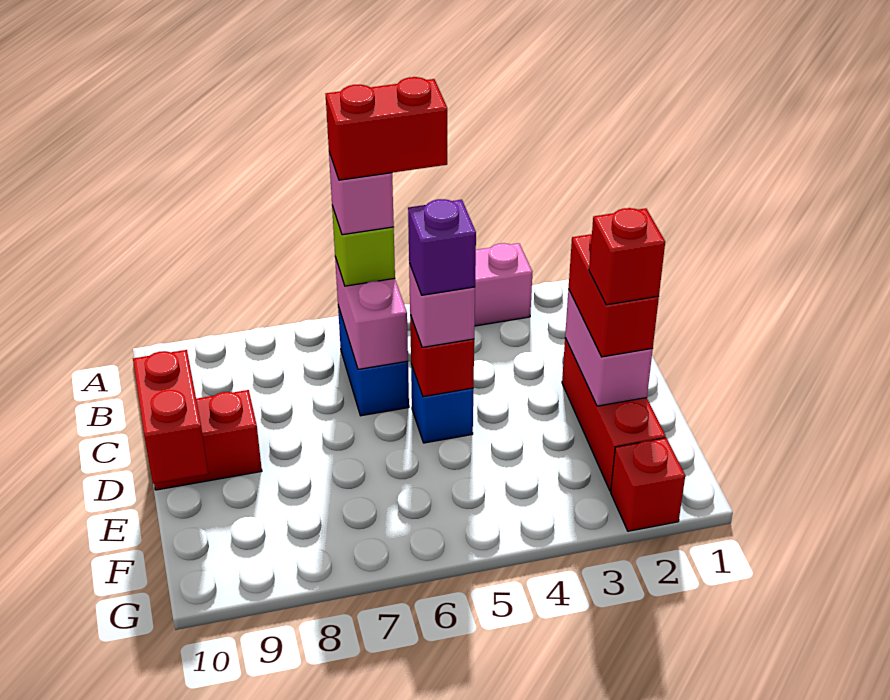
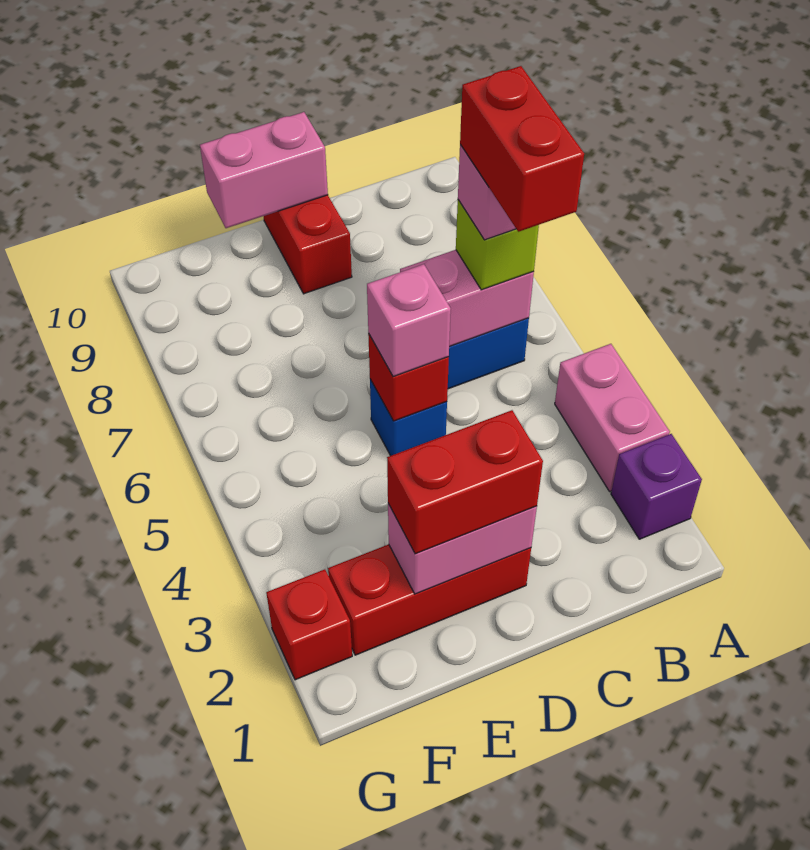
purple 1x1 brick [408,199,476,295] -> purple 1x1 brick moved to [611,434,702,539]
red 1x2 brick [133,350,208,484] -> pink 1x2 brick [200,112,328,228]
red 1x1 brick [589,208,665,305] -> none

